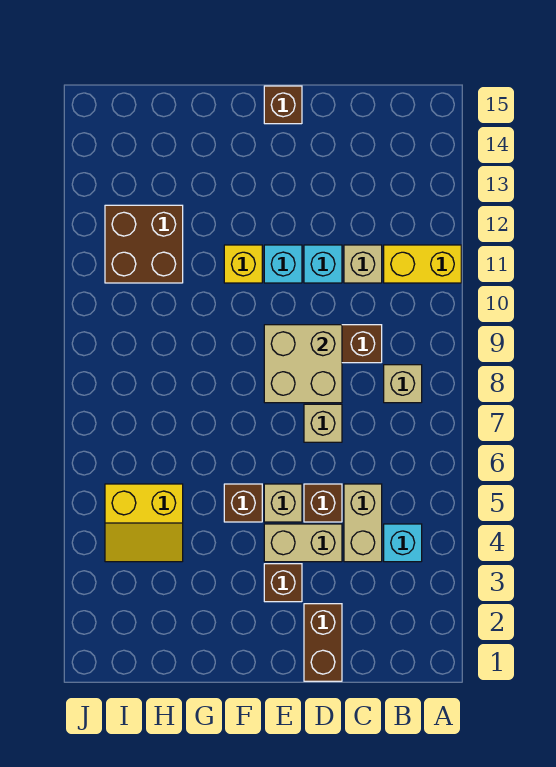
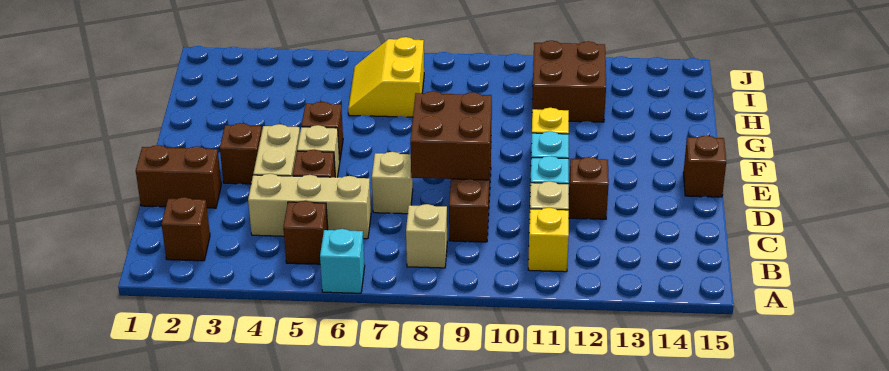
yellow 1x2 brick [384,245,461,283] -> yellow 1x1 brick [528,208,569,272]
none -> brown 1x1 brick [161,197,210,261]
cyan 1x1 brick [384,524,422,562] -> cyan 1x1 brick moved to [320,229,365,293]
none -> brown 1x1 brick [283,201,328,264]
tan 1x2 brick [344,484,382,562] -> tan 1x3 brick [248,174,371,239]
tan 2x2 brick [264,325,342,403] -> brown 2x2 brick [410,91,492,180]
none -> brown 1x1 brick [569,157,609,219]
yellow 2x2 slope [105,484,183,562] -> yellow 2x2 slope moved to [348,37,424,117]

